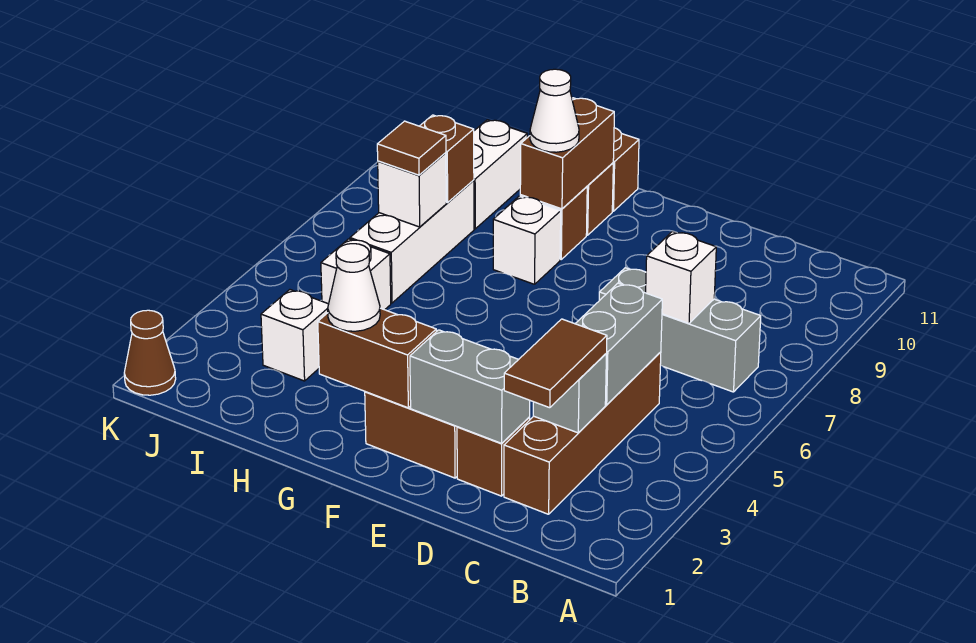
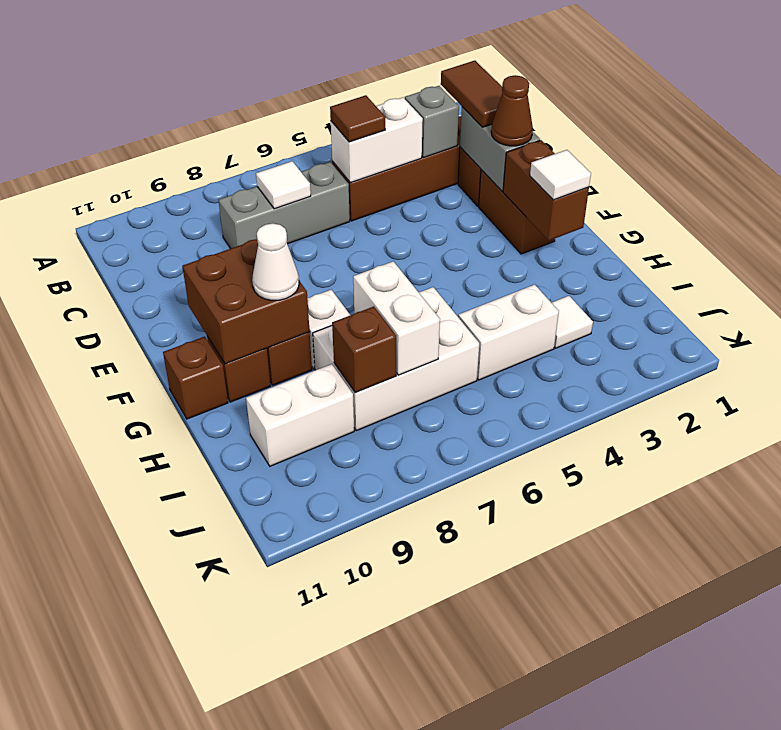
grey 1x3 brick [599,268,761,392] -> grey 1x3 brick turned to [218,162,350,248]
brown 1x2 tile [504,319,607,408] -> brown 1x2 tile turned to [441,61,503,127]
grey 1x2 brick [575,283,662,405] -> white 1x2 brick [331,97,423,183]
white 1x1 brick [646,232,716,323] -> white 1x1 tile [256,161,311,209]
white 1x1 cone [328,244,380,331] -> white 1x1 tile [530,150,591,200]
brown 1x2 brick [520,98,614,209] -> brown 2x2 brick [182,239,310,364]
white 1x1 brick [261,290,329,381] -> white 1x1 tile [552,296,593,348]
white 1x1 brick [321,239,391,310] -> white 1x2 brick [458,285,559,380]
white 1x3 brick [350,180,474,303] -> white 2x3 brick [313,287,479,431]
white 1x1 brick [378,153,446,227] -> white 1x2 brick [353,261,440,375]
brown 1x1 tile [377,121,446,175] -> brown 1x1 tile moved to [330,95,385,142]
brown 1x1 cone [124,310,176,395] -> brown 1x1 cone moved to [491,75,533,146]

